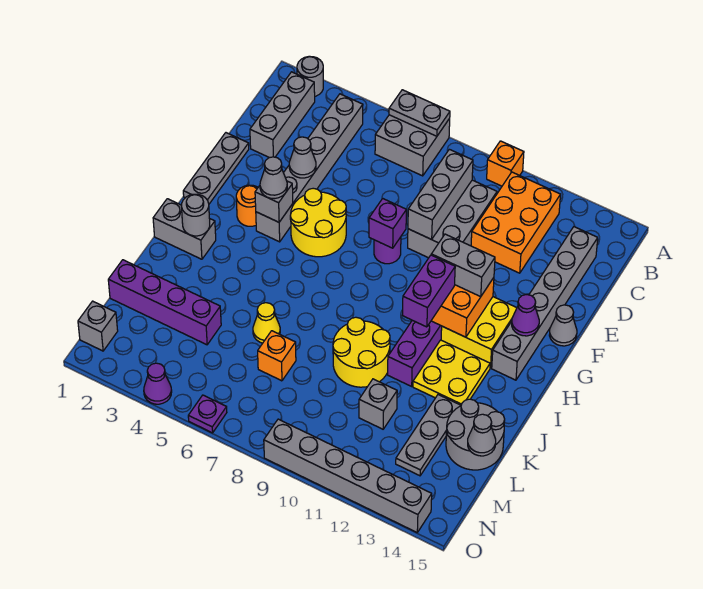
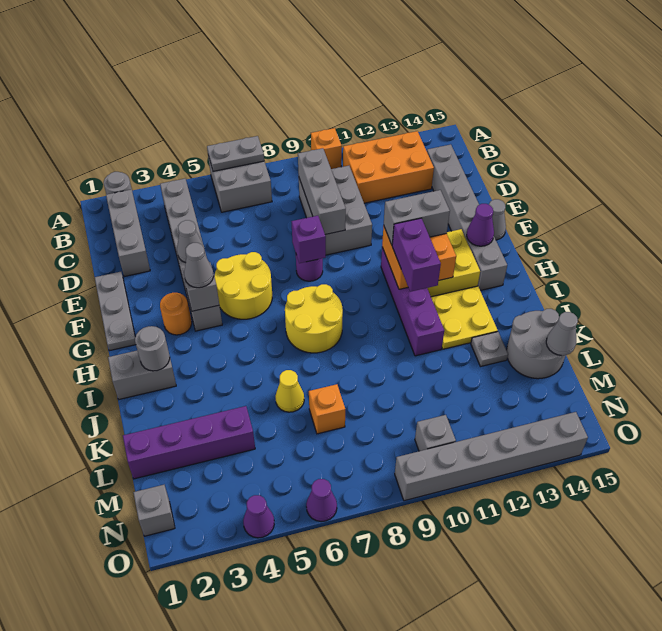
orange 2x3 brick [471,172,561,273] -> orange 2x3 brick turned to [343,131,434,203]
yellow 2x2 round brick [333,317,390,387] -> yellow 2x2 round brick moved to [285,284,343,353]
grey 1x3 plate [396,395,461,476] -> grey 1x1 plate [471,332,508,367]
grey 1x1 brick [359,379,397,429] -> grey 1x1 brick moved to [415,415,456,451]
purple 1x1 plate [188,395,227,433] -> purple 1x1 cone [306,479,337,522]

